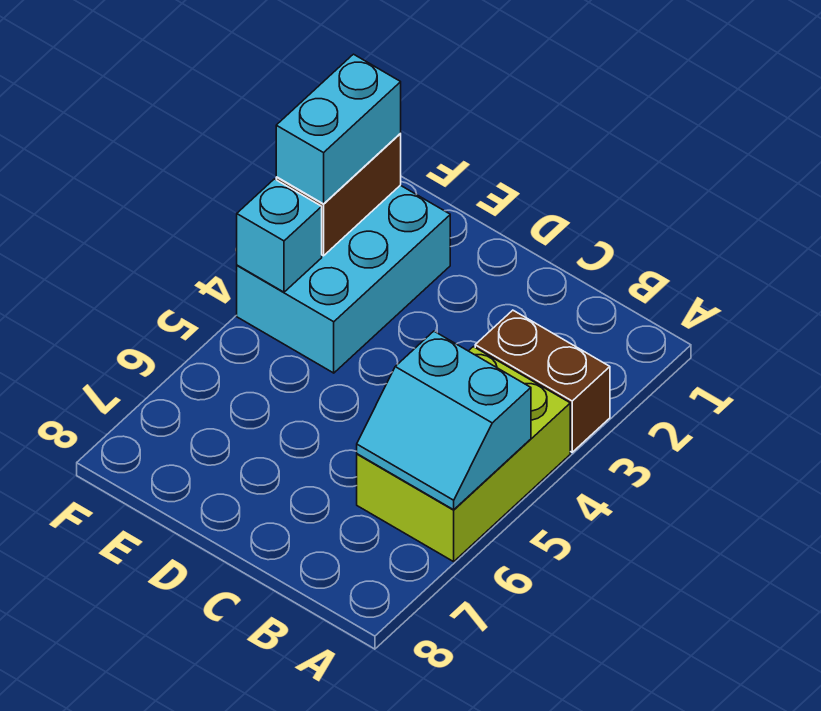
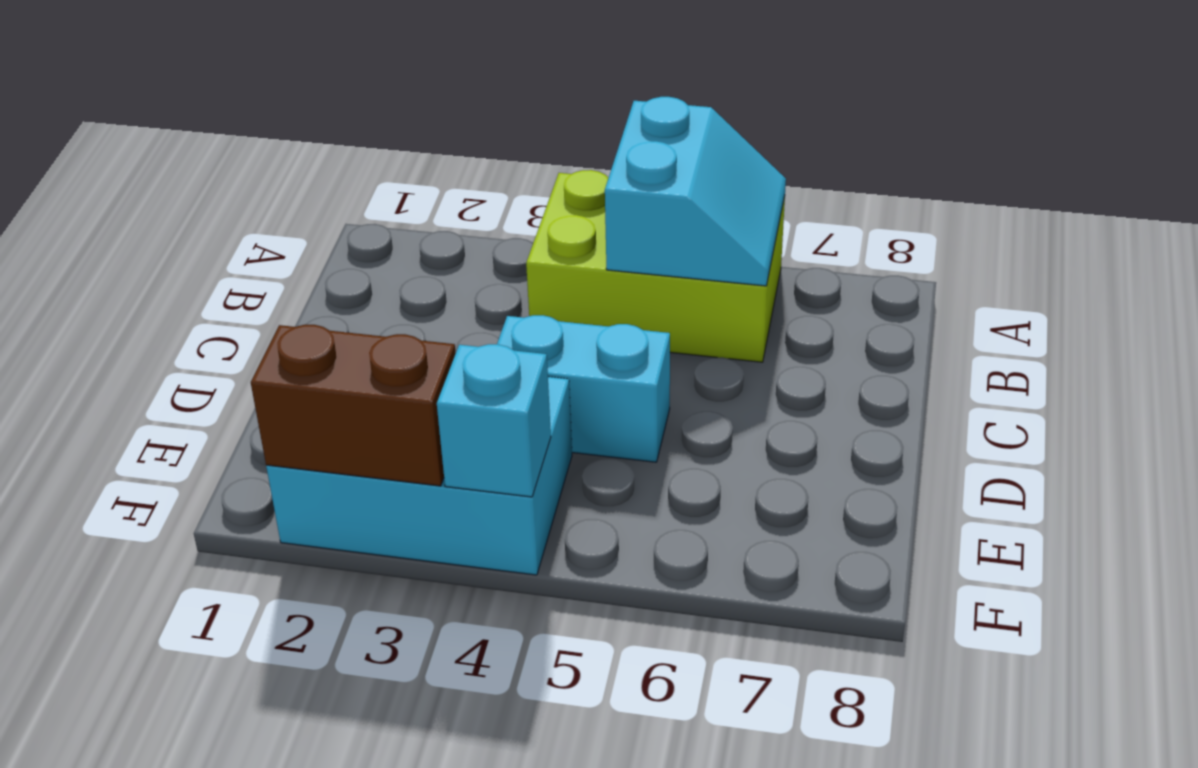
brown 1x2 brick [475,310,610,452] -> none
cyan 1x2 brick [276,54,401,204] -> cyan 1x2 brick moved to [497,315,670,462]

